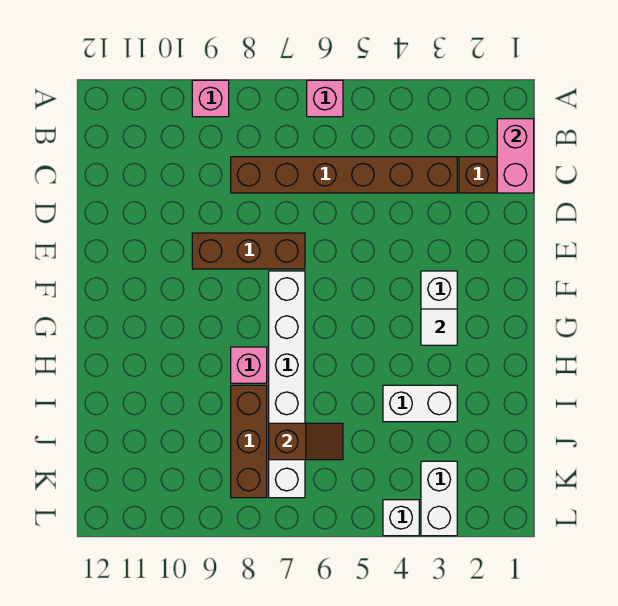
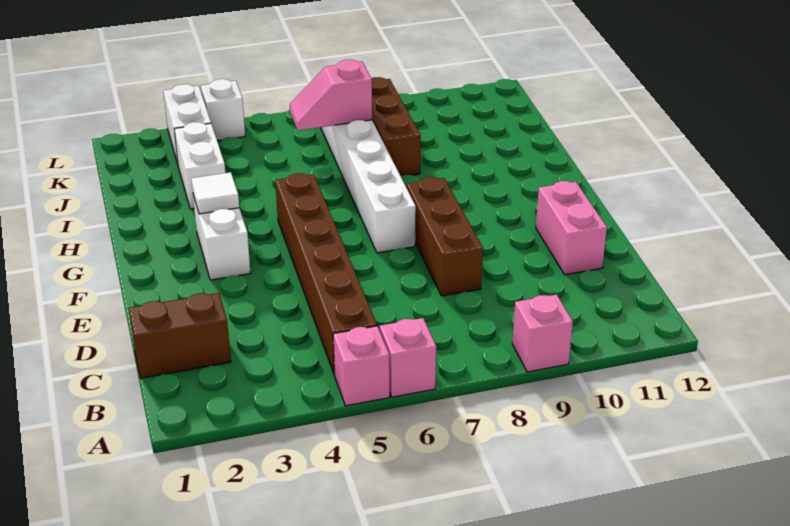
pink 1x2 brick [497,119,534,193] -> pink 1x2 brick moved to [536,181,607,275]
brown 1x6 brick [231,157,457,193] -> brown 1x6 brick turned to [275,173,377,375]
brown 1x3 brick [192,233,305,269] -> brown 1x3 brick turned to [406,177,483,296]
pink 1x1 brick [231,347,267,383] -> pink 1x1 brick moved to [333,326,390,406]
white 1x2 brick [383,385,457,422] -> white 1x2 brick turned to [174,122,225,209]
brown 1x2 slope [269,423,343,460] -> pink 1x2 slope [290,60,372,130]

